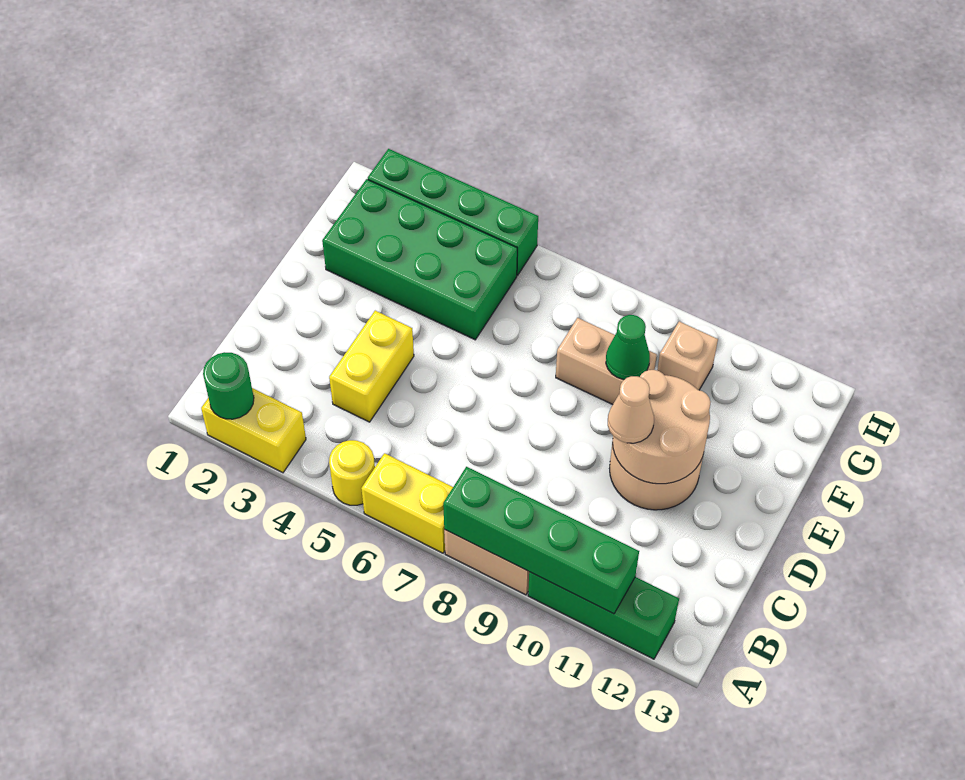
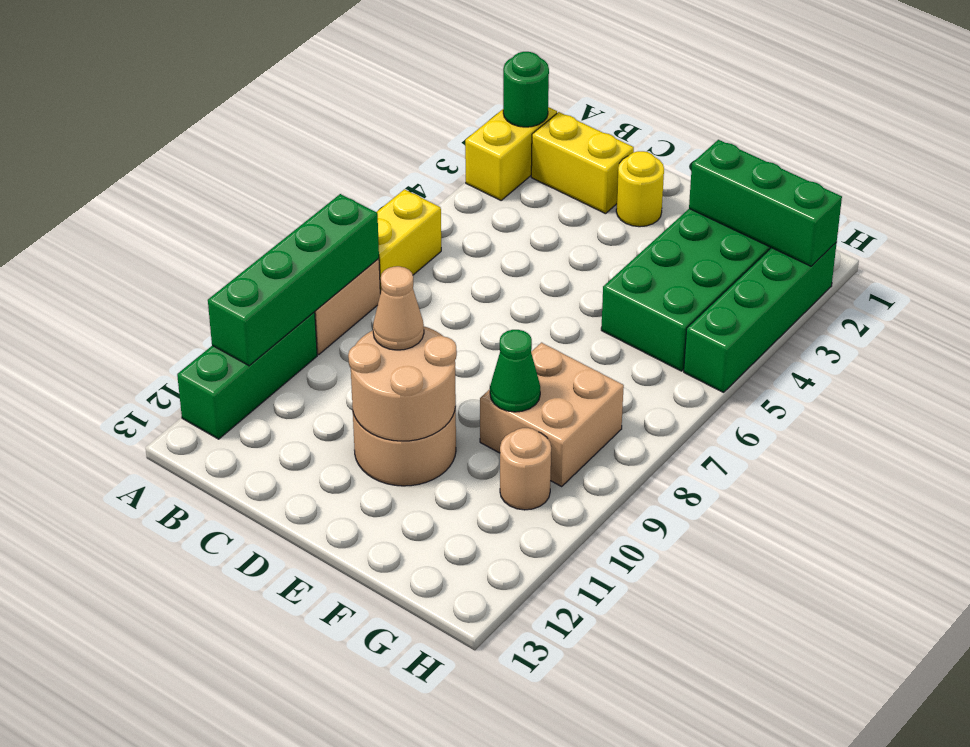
yellow 1x1 round brick [329,440,375,505] -> yellow 1x1 round brick moved to [616,151,664,227]
yellow 1x2 brick [329,311,414,422] -> yellow 1x2 brick moved to [531,112,634,214]
none -> green 1x3 brick [689,140,842,266]
tan 1x2 brick [556,318,657,405] -> tan 2x2 brick [480,343,624,486]
tan 1x1 brick [657,321,718,390] -> tan 1x1 round brick [500,428,551,510]

